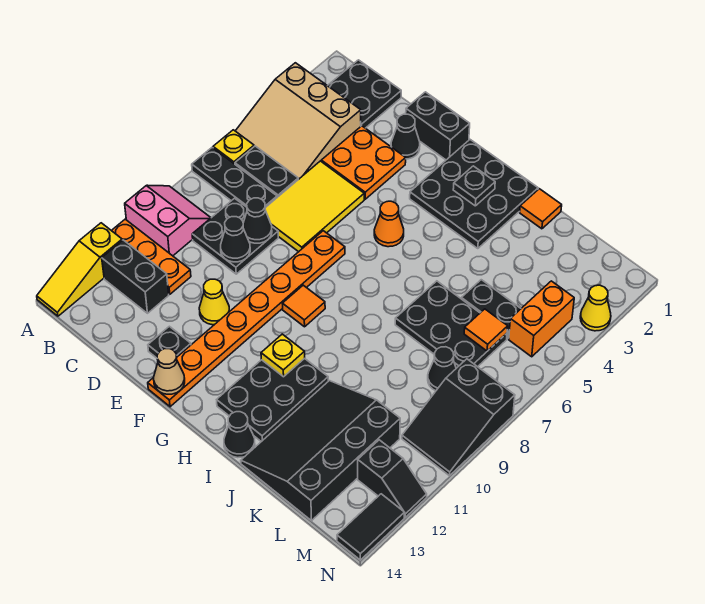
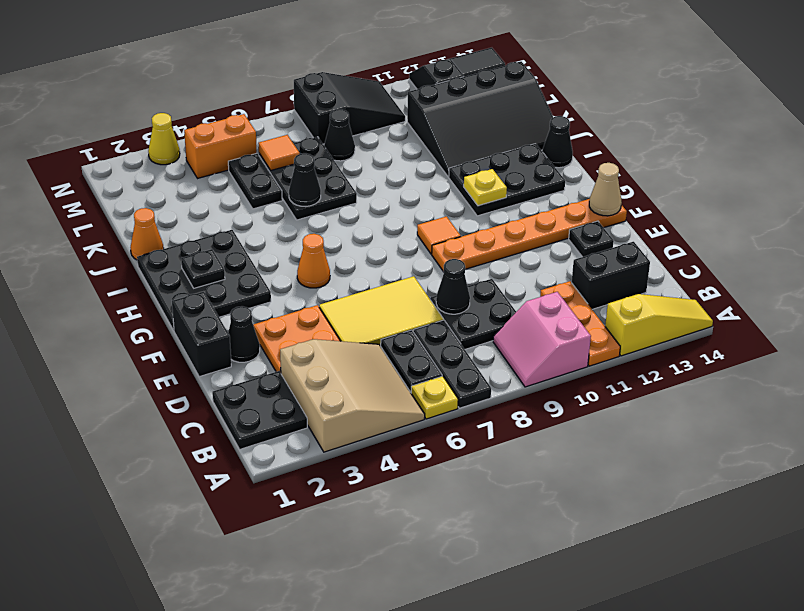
black 1x2 brick [102,240,169,313] -> black 1x2 brick turned to [572,242,650,309]
black 1x1 cone [221,217,250,262] -> black 1x1 cone moved to [289,153,321,207]
yellow 1x1 cone [199,279,229,325] -> none
orange 1x8 plate [148,231,345,407] -> orange 1x6 plate [432,199,627,272]
orange 1x1 tile [520,189,562,229] -> orange 1x1 cone [130,208,164,260]

